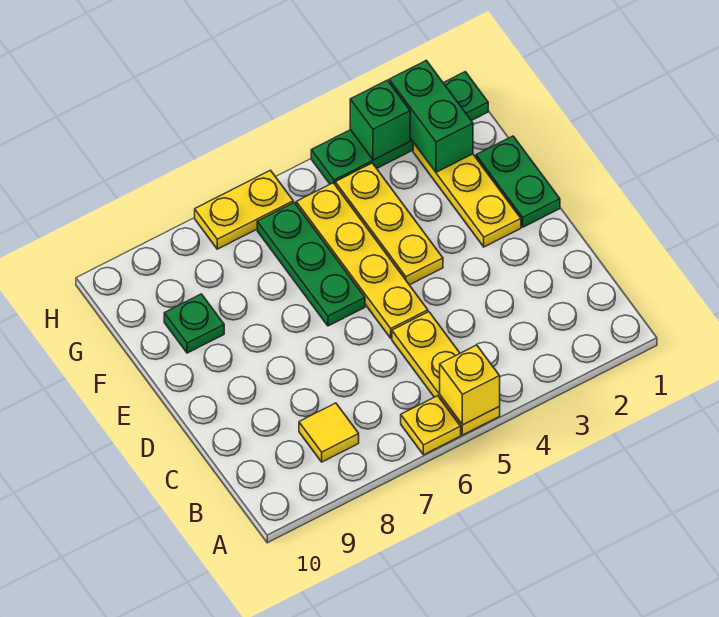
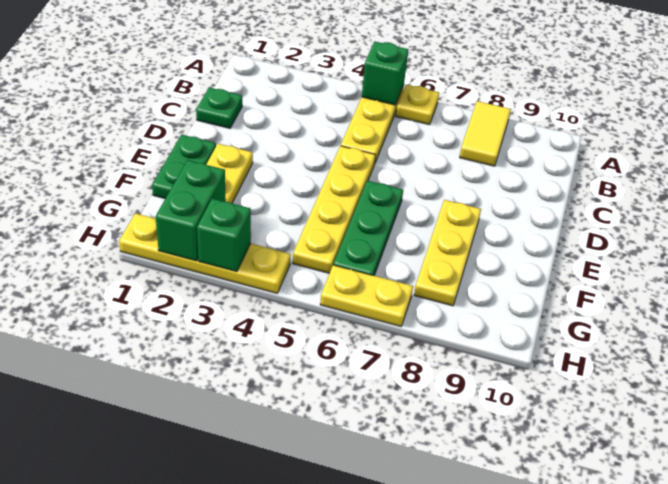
yellow 1x1 brick [440,345,500,425] -> green 1x1 brick [362,41,408,105]
yellow 1x1 tile [299,403,359,462] -> yellow 1x2 tile [460,101,511,166]
yellow 1x3 plate [335,163,443,285] -> yellow 1x3 plate moved to [414,200,481,306]
green 1x1 plate [164,294,224,353] -> green 1x1 plate moved to [196,88,242,128]
green 1x4 plate [311,72,488,184] -> yellow 1x4 plate [119,213,291,293]

